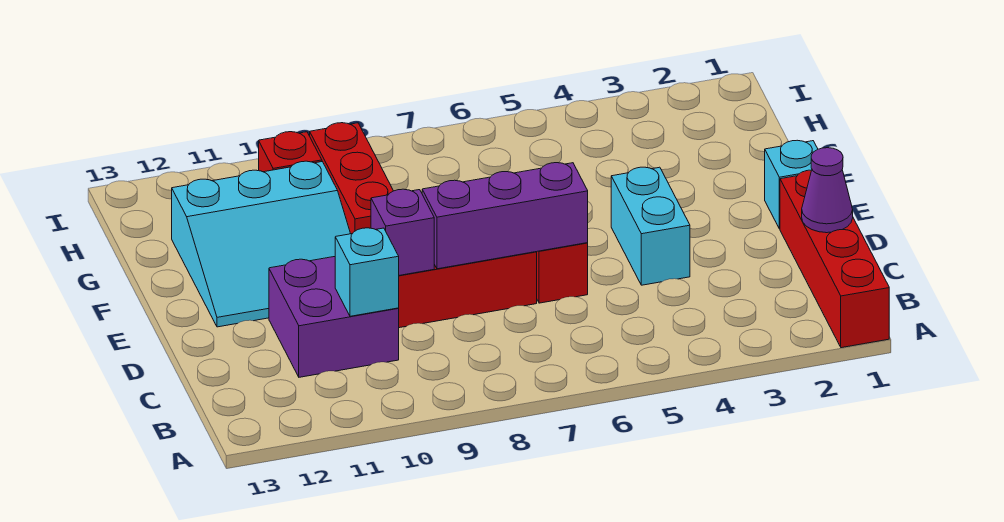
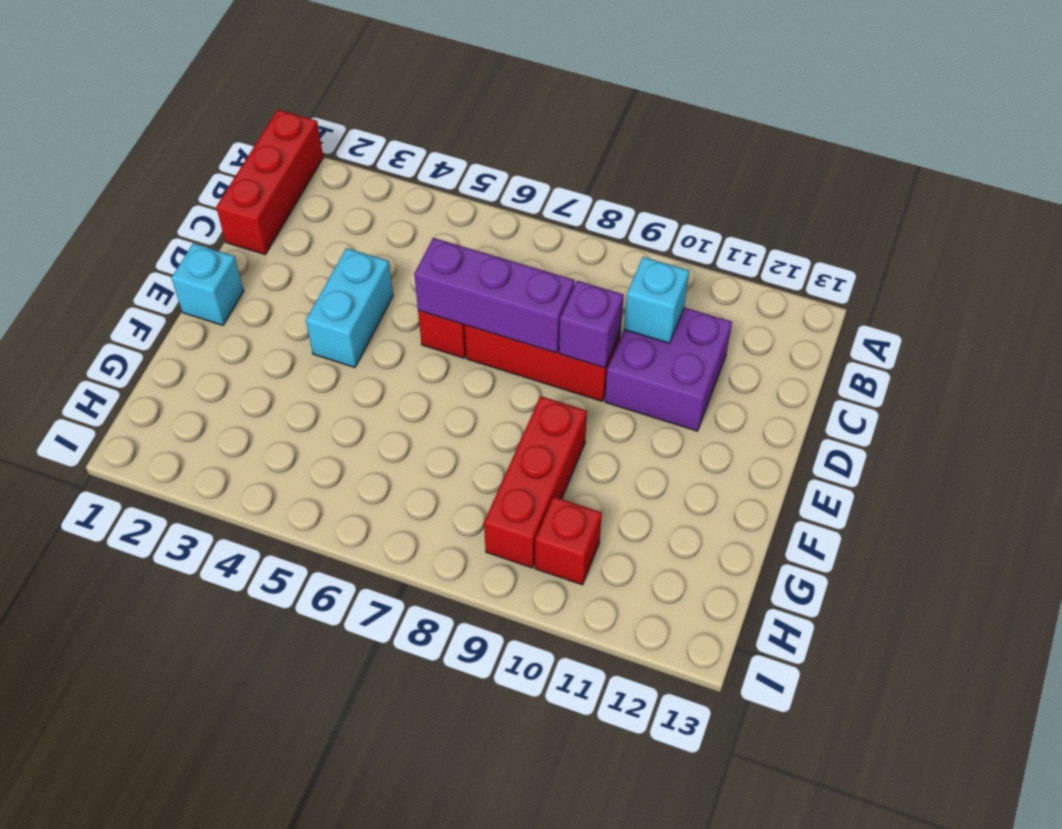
red 1x4 brick [780,170,889,348] -> red 1x3 brick [216,110,323,255]
purple 1x1 cone [802,148,853,233] -> none
cyan 3x3 slope [172,161,351,327] -> none

